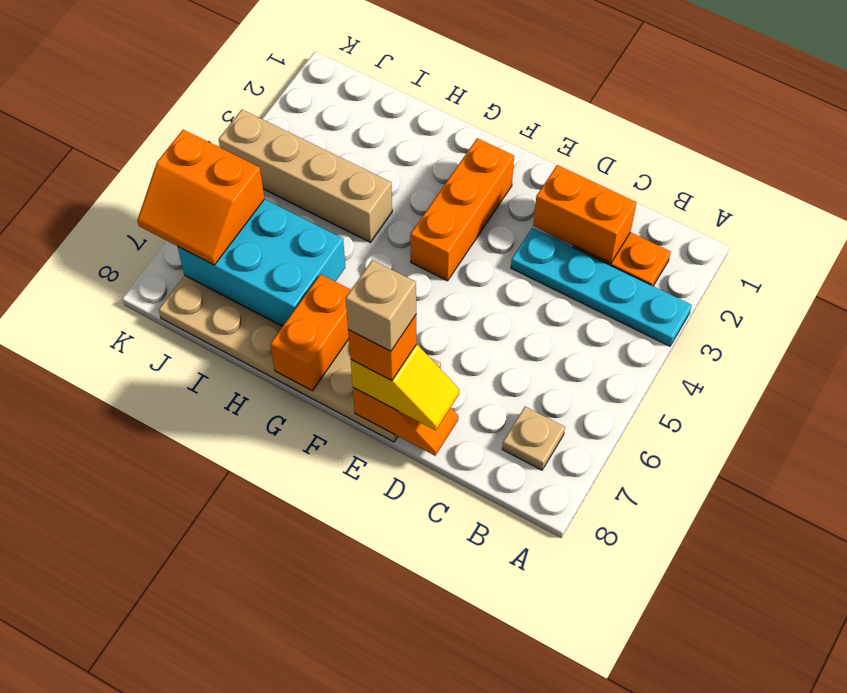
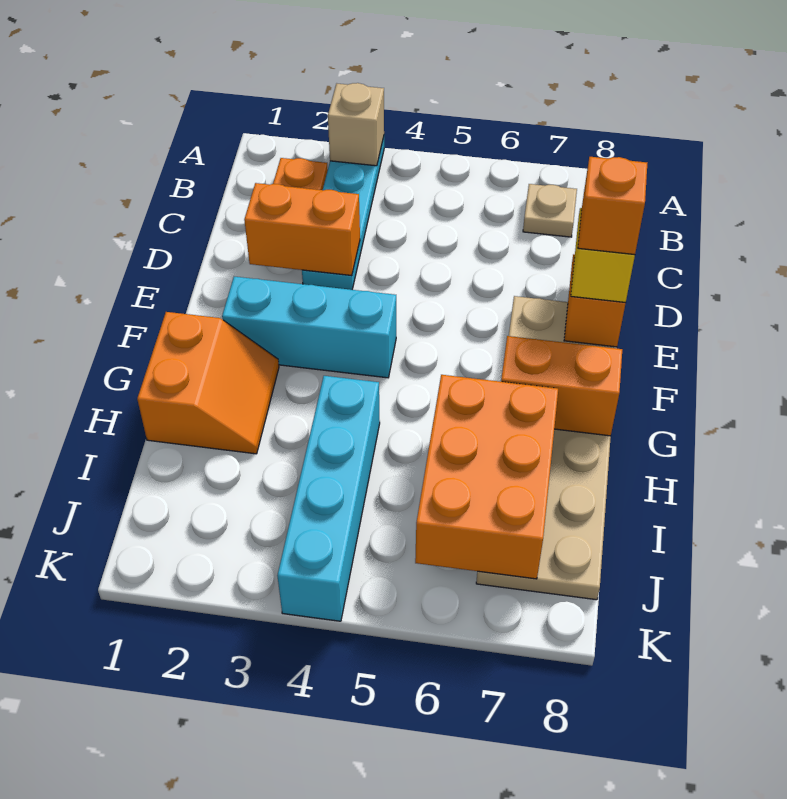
orange 1x2 brick [533,165,636,263] -> orange 1x2 brick turned to [244,183,360,275]
tan 1x1 brick [346,260,416,351] -> tan 1x1 brick moved to [328,83,384,166]
orange 1x3 brick [410,138,514,281] -> cyan 1x3 brick [222,277,396,378]
tan 1x4 brick [219,110,392,242] -> cyan 1x4 brick [277,376,380,621]
cyan 2x3 brick [178,199,345,326] -> orange 2x3 brick [415,375,558,579]
orange 2x2 slope [137,130,265,265] -> orange 2x2 slope moved to [137,312,279,454]

